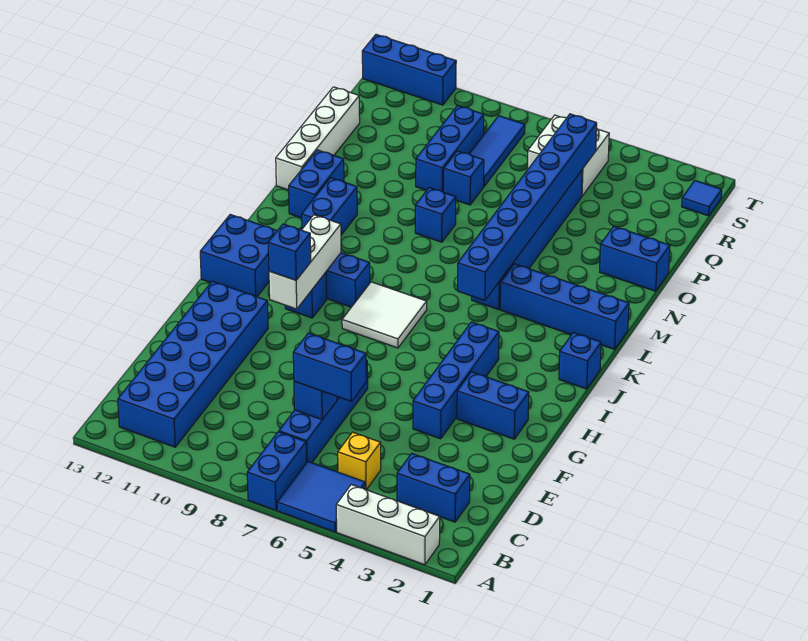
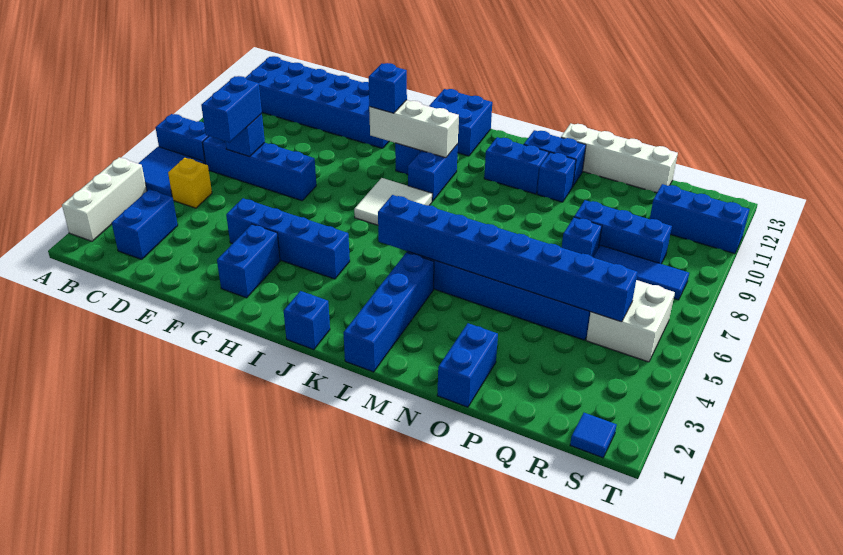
blue 1x1 brick [415,188,456,242] -> blue 1x1 brick moved to [537,152,576,202]
blue 1x3 brick [362,35,456,105] -> blue 1x3 brick turned to [650,184,750,254]

